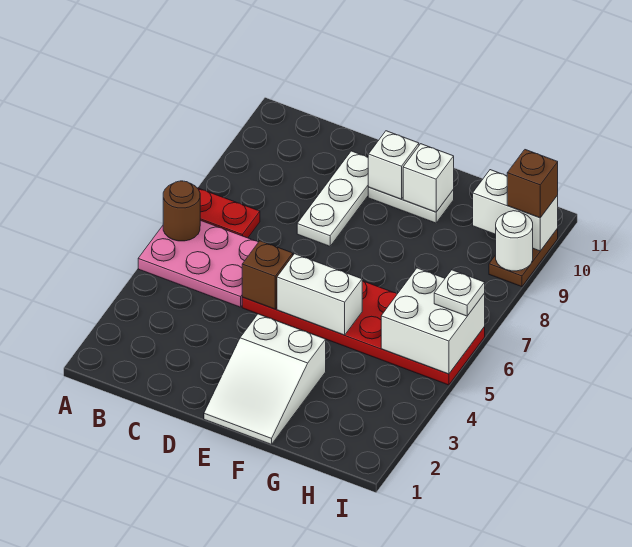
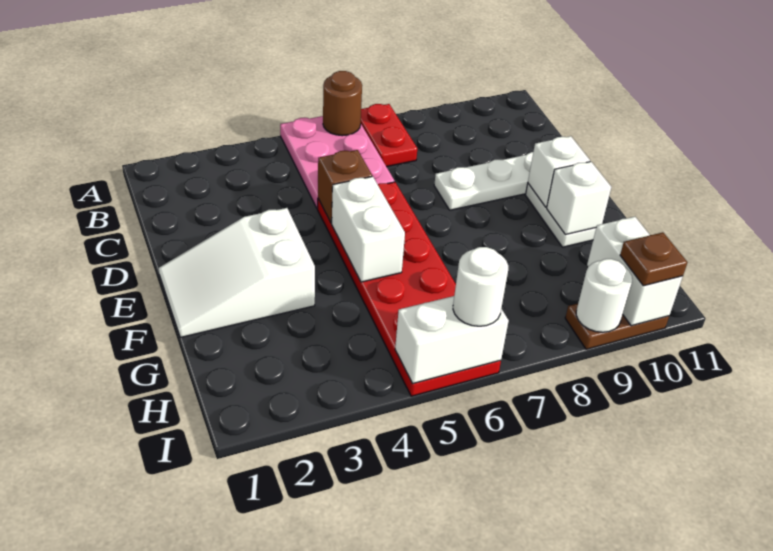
white 2x2 brick [381,268,485,374] -> white 1x2 brick [395,296,509,384]
white 1x1 plate [434,270,485,316] -> white 1x1 round brick [453,247,508,326]
brown 1x1 brick [507,150,558,218] -> brown 1x1 plate [620,232,687,286]

